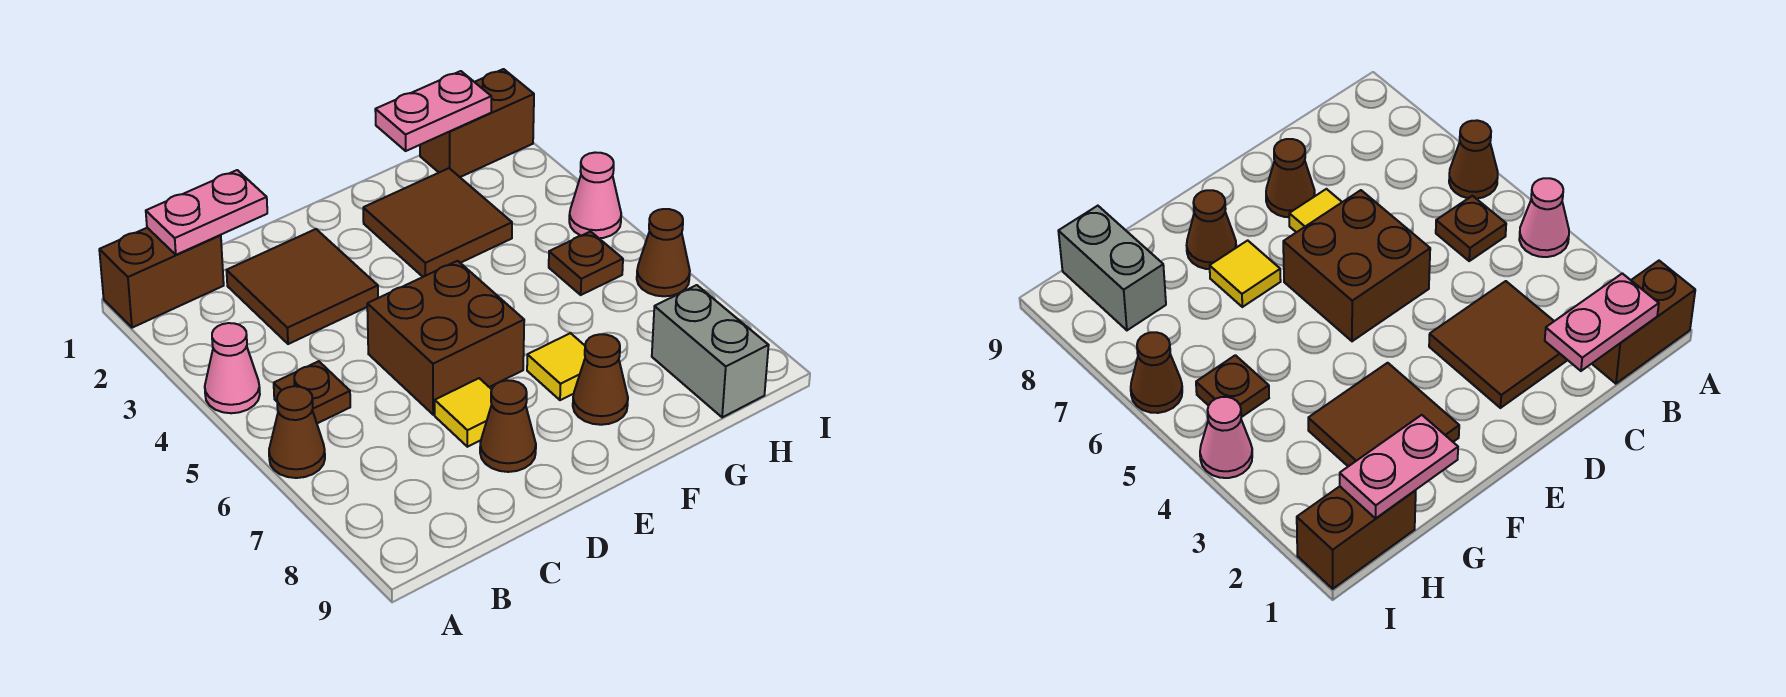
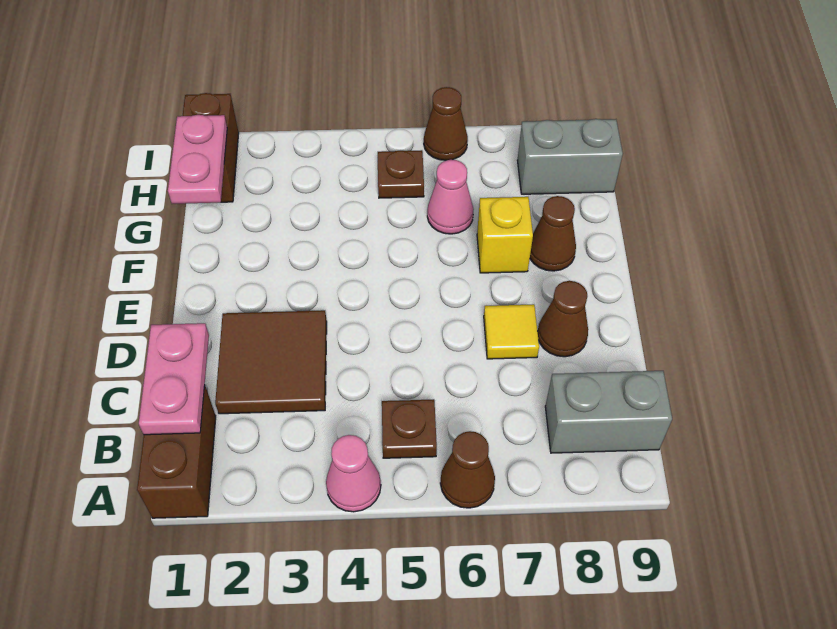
none -> grey 1x2 brick [545,371,672,453]
brown 2x2 brick [367,261,524,415] -> none
brown 2x2 tile [363,168,512,277] -> none
yellow 1x1 tile [527,333,585,400] -> yellow 1x1 brick [477,197,533,273]
pink 1x1 cone [569,152,621,238] -> pink 1x1 cone moved to [427,160,474,234]

